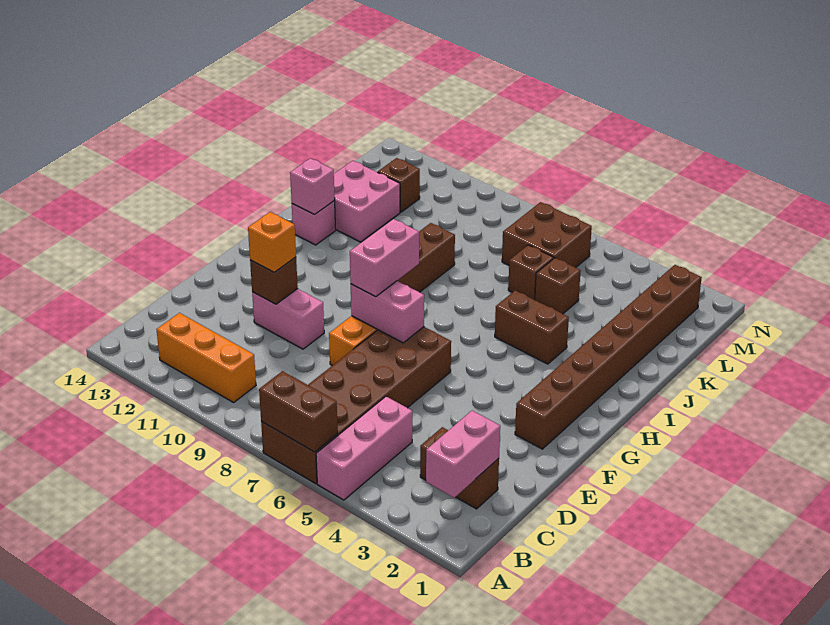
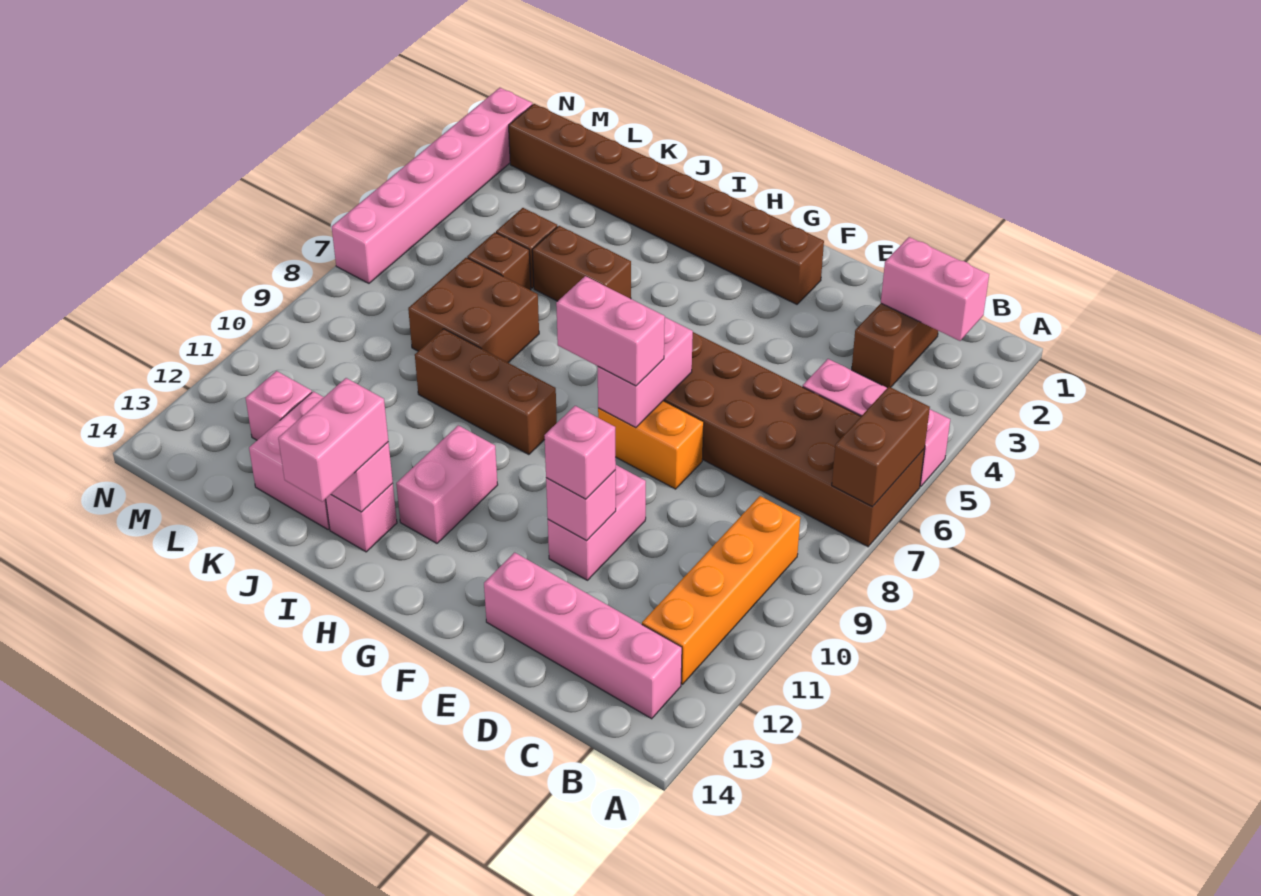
orange 1x3 brick [156,313,256,402] -> orange 1x4 brick [642,496,800,684]
none -> pink 1x4 brick [484,553,682,719]
brown 1x1 brick [250,257,298,304] -> pink 1x1 brick [546,470,616,541]
orange 1x1 brick [248,212,296,272] -> pink 1x1 brick [544,406,616,499]
none -> pink 1x2 brick [396,425,498,543]
brown 1x2 brick [495,290,569,364] -> brown 1x2 brick turned to [532,226,631,301]
none -> pink 1x2 brick [278,378,388,502]
brown 2x2 brick [502,202,592,268] -> brown 2x2 brick moved to [408,258,539,363]
brown 1x1 brick [378,158,420,212] -> pink 1x1 brick [246,371,312,440]
none -> pink 1x6 brick [332,88,532,283]

